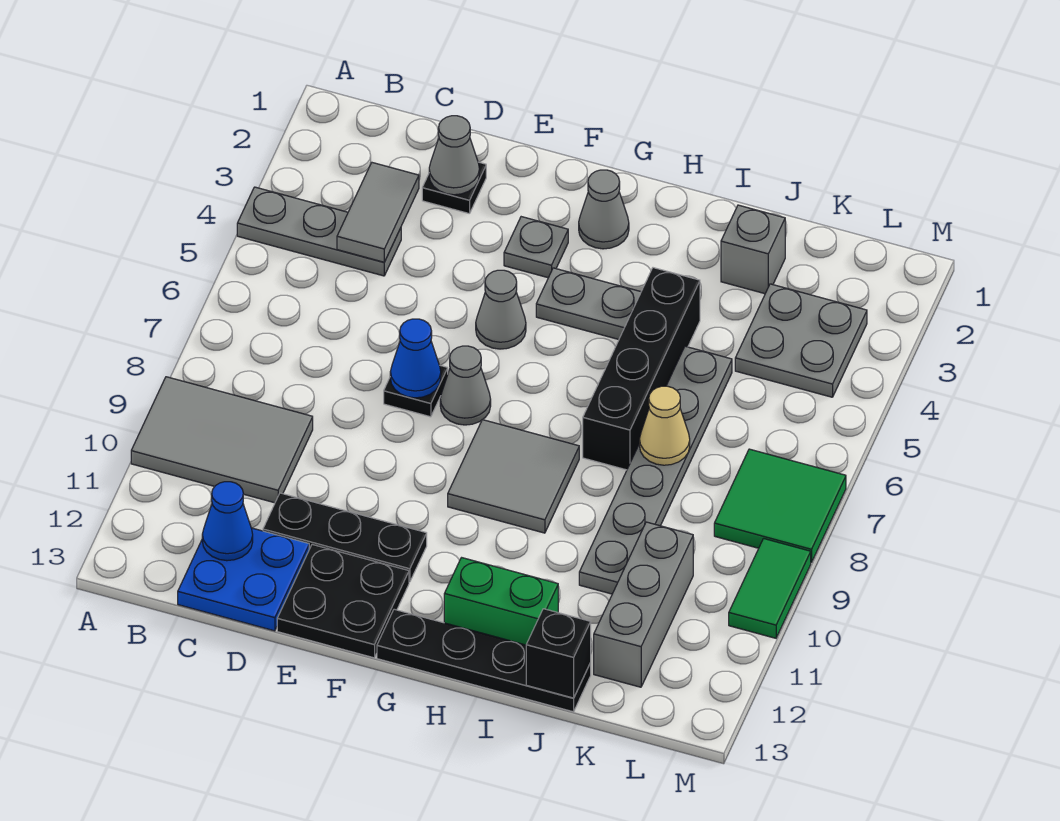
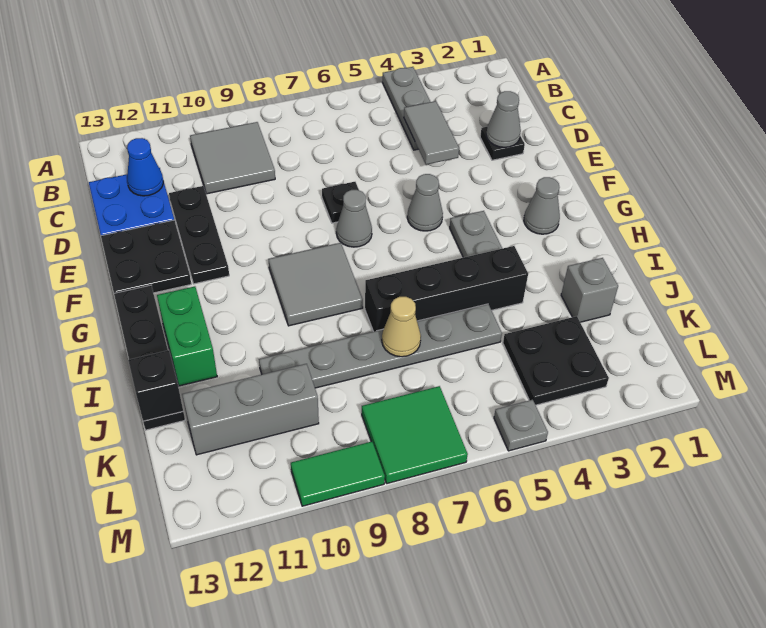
grey 2x3 tile [131,377,313,503] -> grey 2x2 tile [190,122,275,194]
grey 1x2 tile [337,163,419,262] -> grey 1x2 tile turned to [404,101,459,165]
blue 1x1 cone [390,319,441,398] -> none
grey 1x1 plate [504,217,568,278] -> grey 1x1 plate moved to [494,400,548,451]
grey 2x2 plate [735,284,867,397] -> black 2x2 plate [503,316,609,405]

